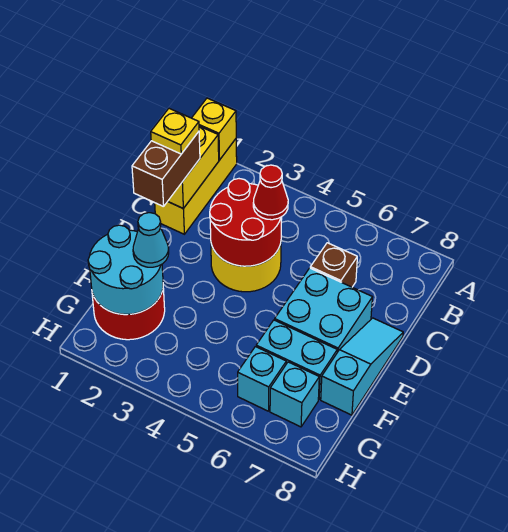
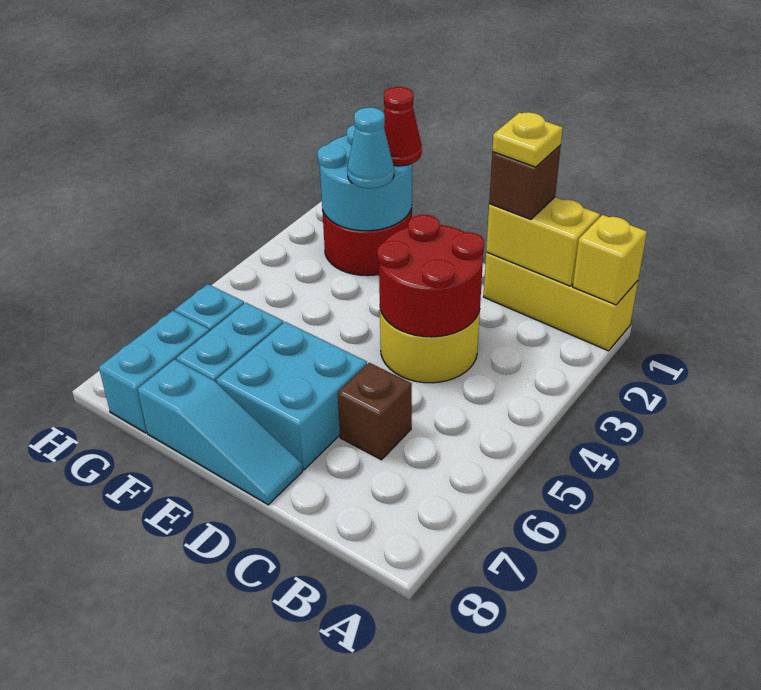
brown 1x2 brick [132,132,200,207] -> brown 1x1 brick [489,145,561,220]
red 1x1 cone [253,165,288,220] -> red 1x1 cone moved to [384,87,422,166]
cyan 1x1 brick [270,362,319,427] -> cyan 1x2 brick [99,311,209,433]

